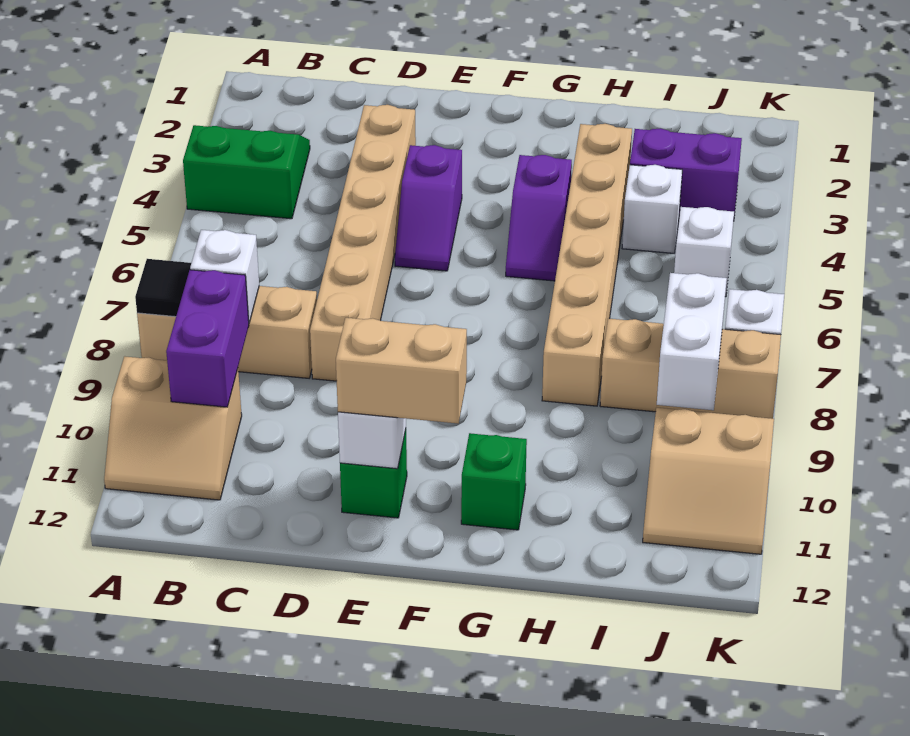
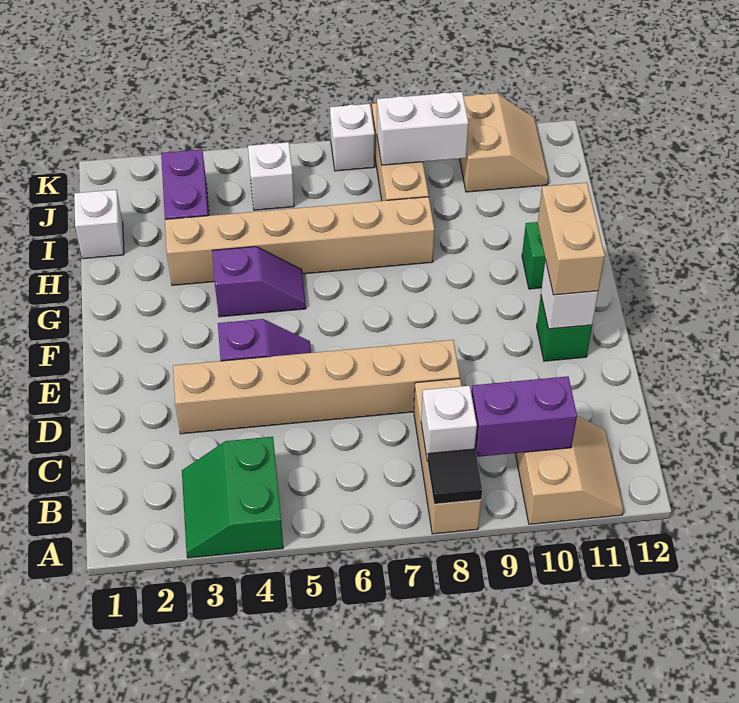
white 1x1 brick [622,165,682,253] -> white 1x1 brick moved to [74,190,124,259]

